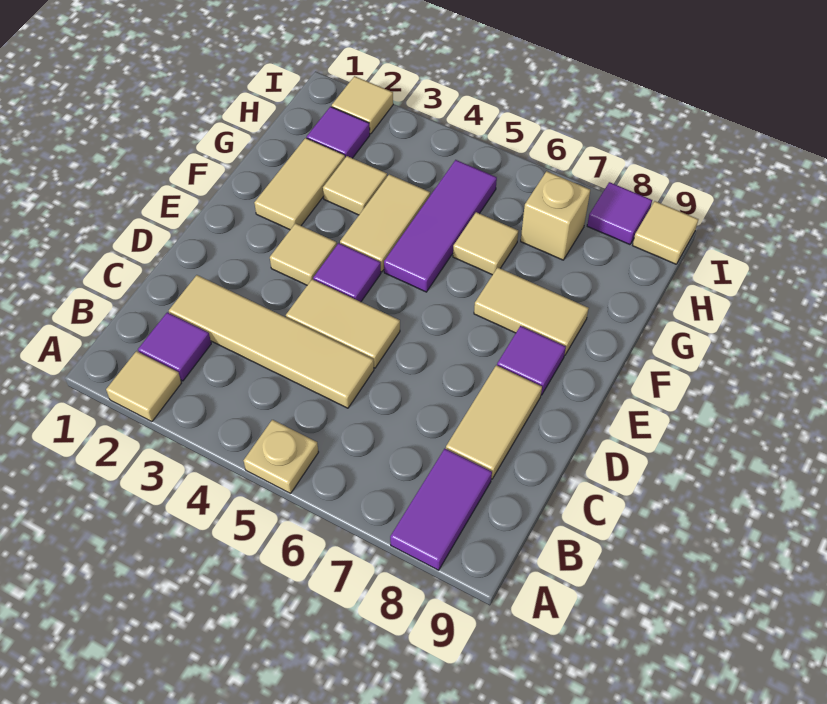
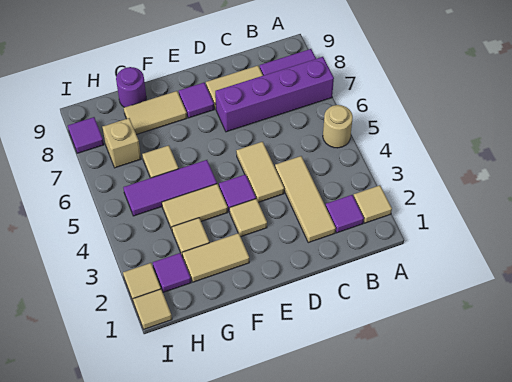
tan 1x1 plate [244,420,318,493] -> tan 1x1 round brick [323,105,353,148]
none -> purple 1x4 brick [215,57,334,132]
tan 1x4 tile [169,275,374,408] -> tan 1x3 tile [275,156,336,243]
tan 1x2 tile [474,268,589,355] -> tan 1x2 tile turned to [124,91,187,135]
none -> purple 1x1 round brick [116,67,146,107]
tan 1x1 tile [633,201,698,264] -> tan 1x1 tile moved to [133,289,172,329]

